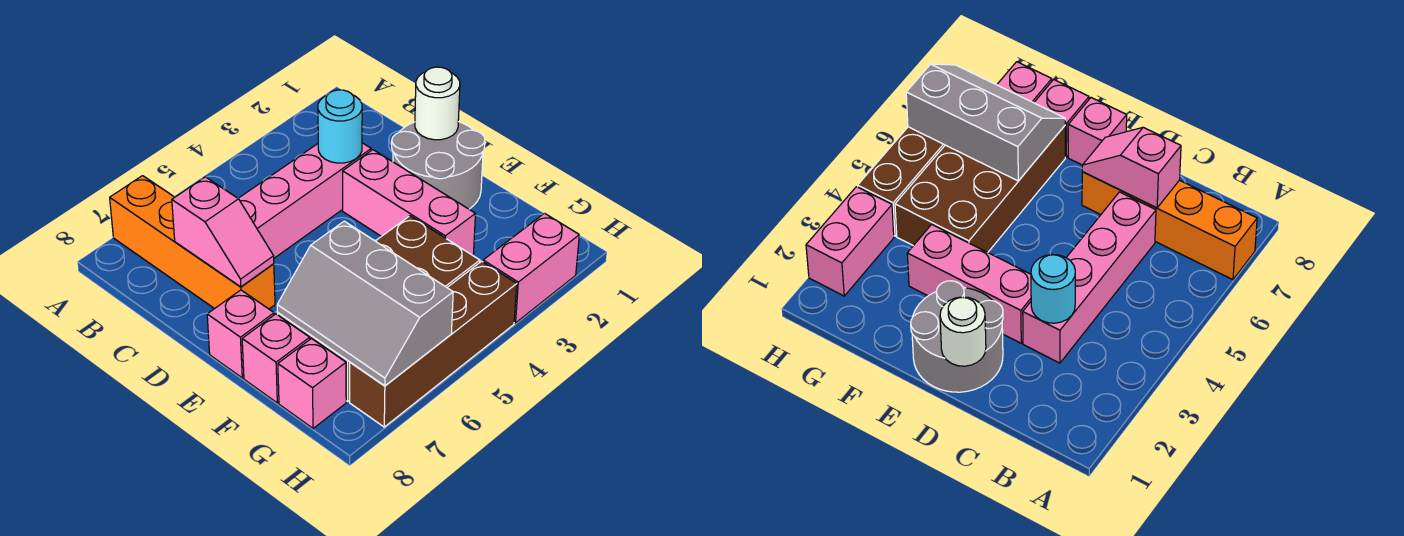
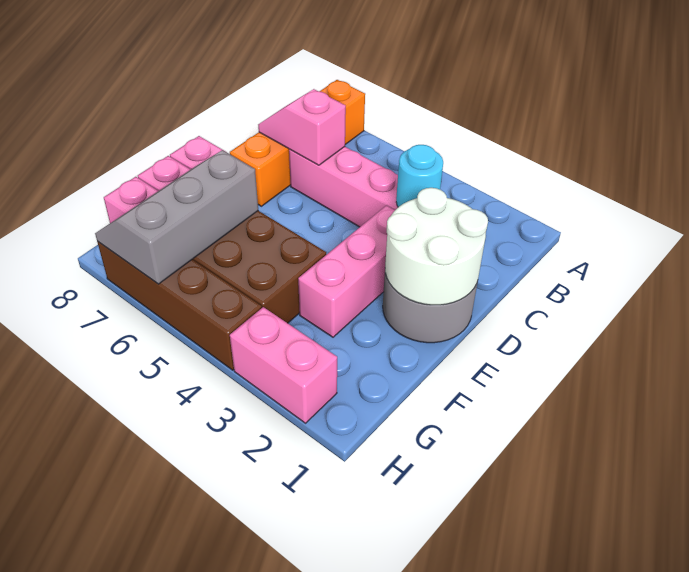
pink 1x2 slope [172,177,274,287] -> pink 1x2 slope turned to [258,89,346,165]
white 1x1 round brick [415,67,460,140] -> white 2x2 round brick [385,188,488,305]

